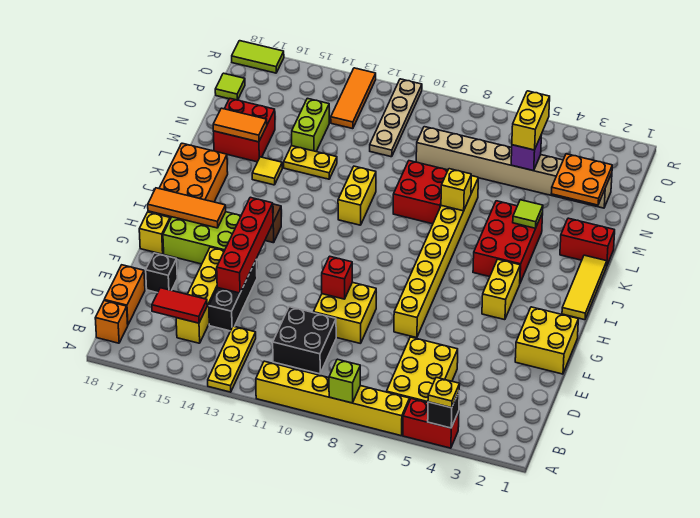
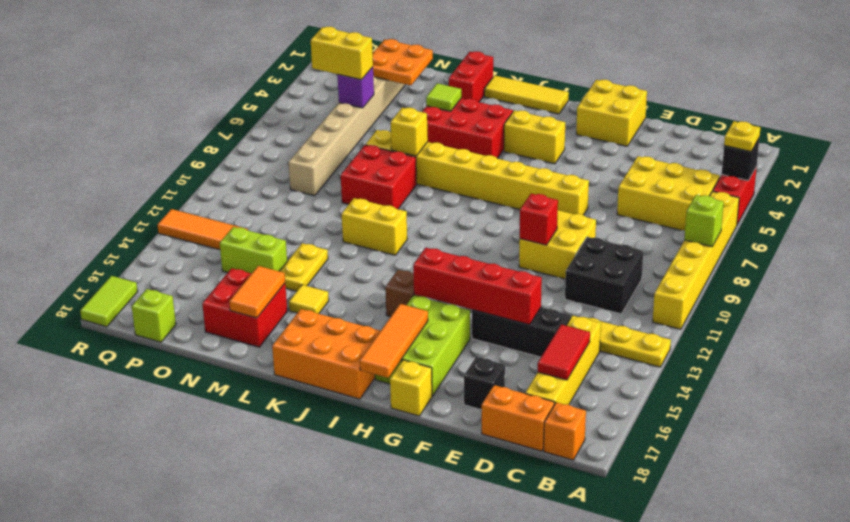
yellow 1x4 brick [176,247,224,343] -> yellow 1x4 brick turned to [525,316,601,405]
tan 1x4 plate [370,79,422,157] -> none
lime 1x1 tile [215,73,245,100] -> lime 1x1 brick [132,289,176,342]

